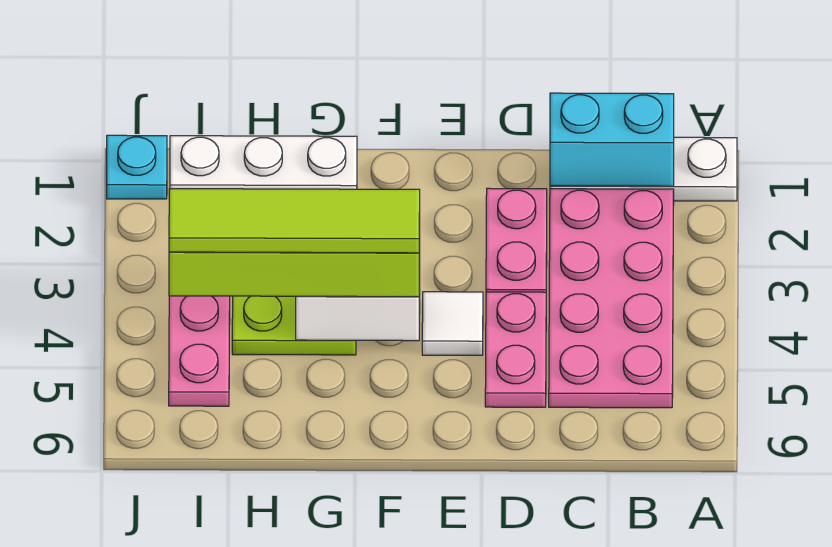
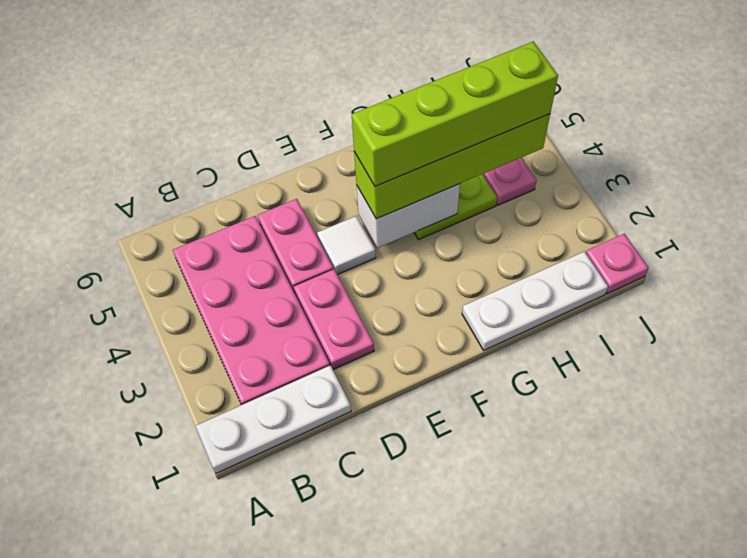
cyan 1x2 brick [550,93,674,186] -> none
lime 1x4 tile [169,189,420,253] -> lime 1x4 brick [352,42,558,186]
cyan 1x1 plate [107,135,167,199] -> pink 1x1 plate [586,234,648,294]

